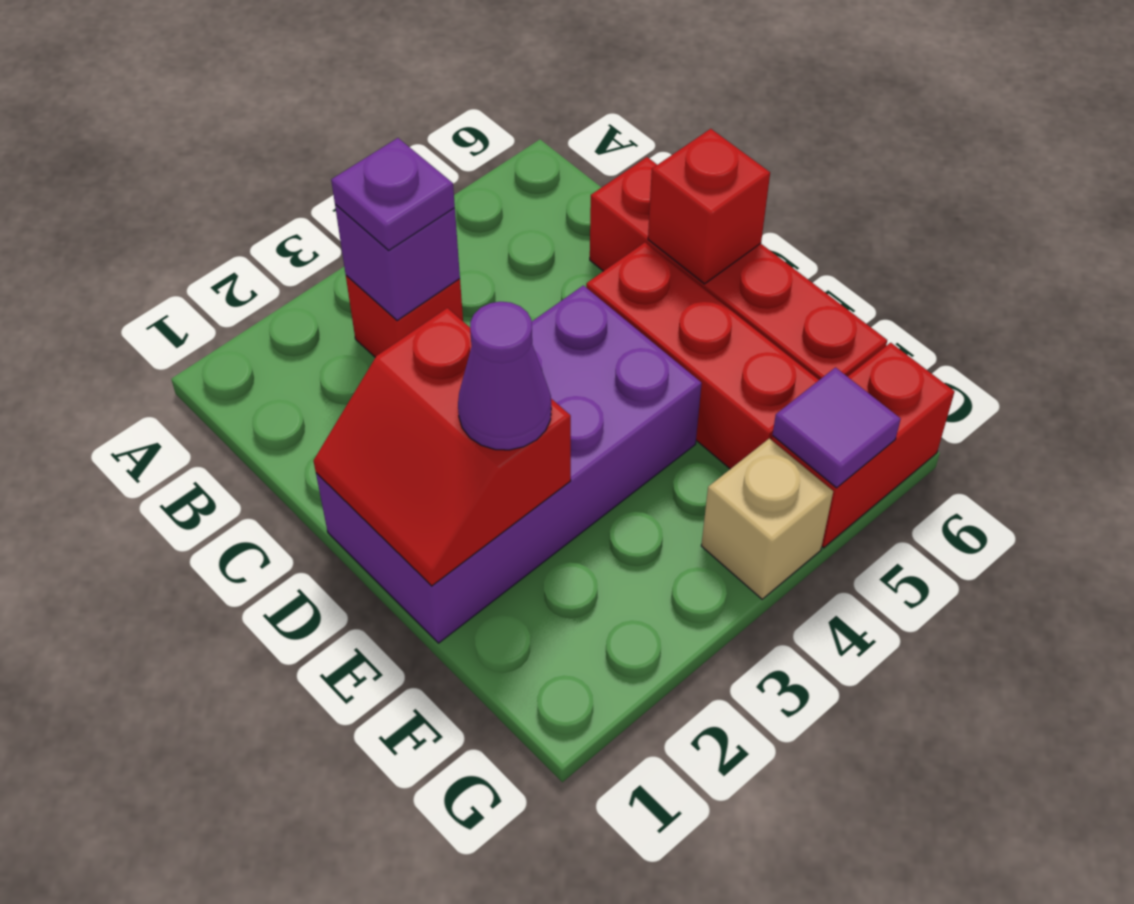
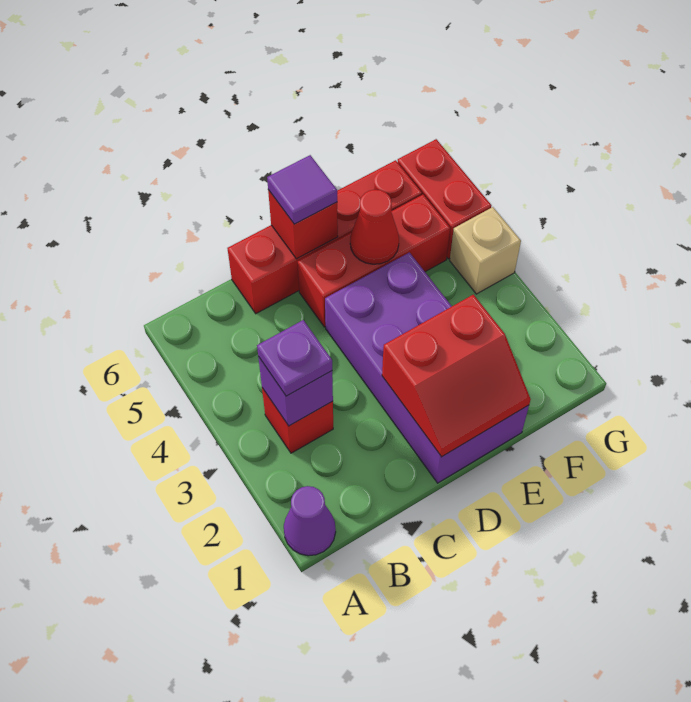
purple 1x1 cone [458,302,551,450] -> purple 1x1 cone moved to [284,486,336,556]
none -> red 1x1 cone [350,190,399,264]
purple 1x1 tile [773,368,901,488] -> purple 1x1 tile moved to [267,155,337,224]

